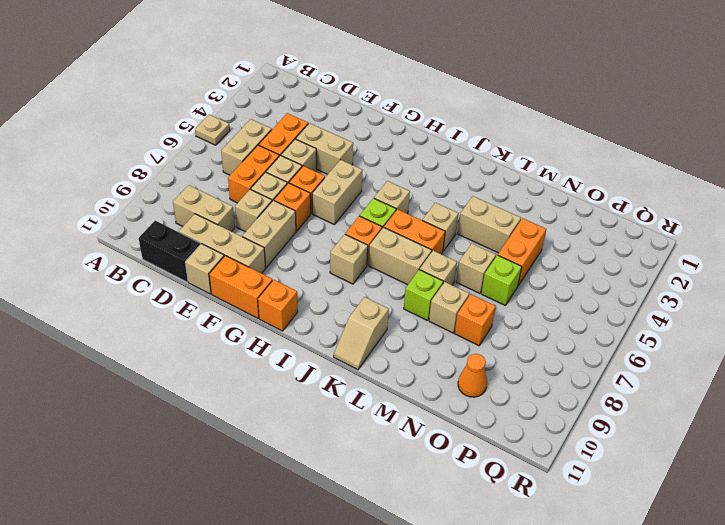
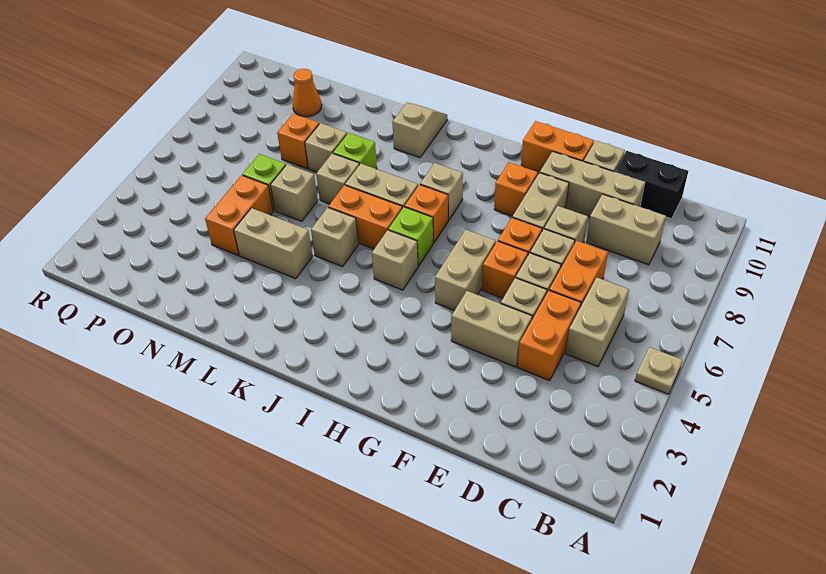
orange 1x1 brick [258,280,298,331] -> orange 1x1 brick moved to [494,162,538,216]

